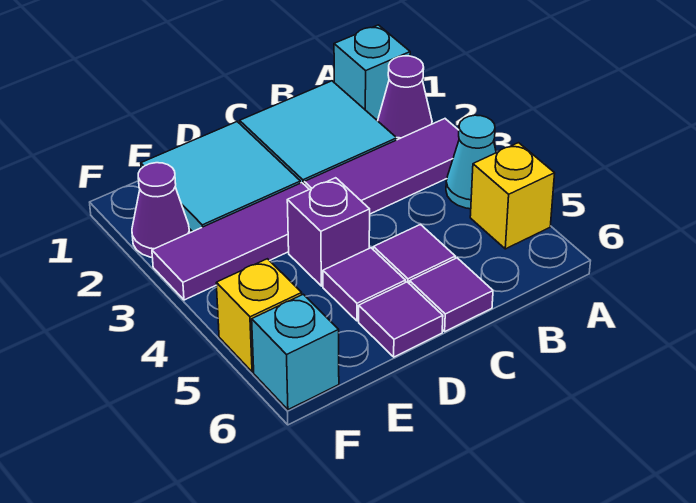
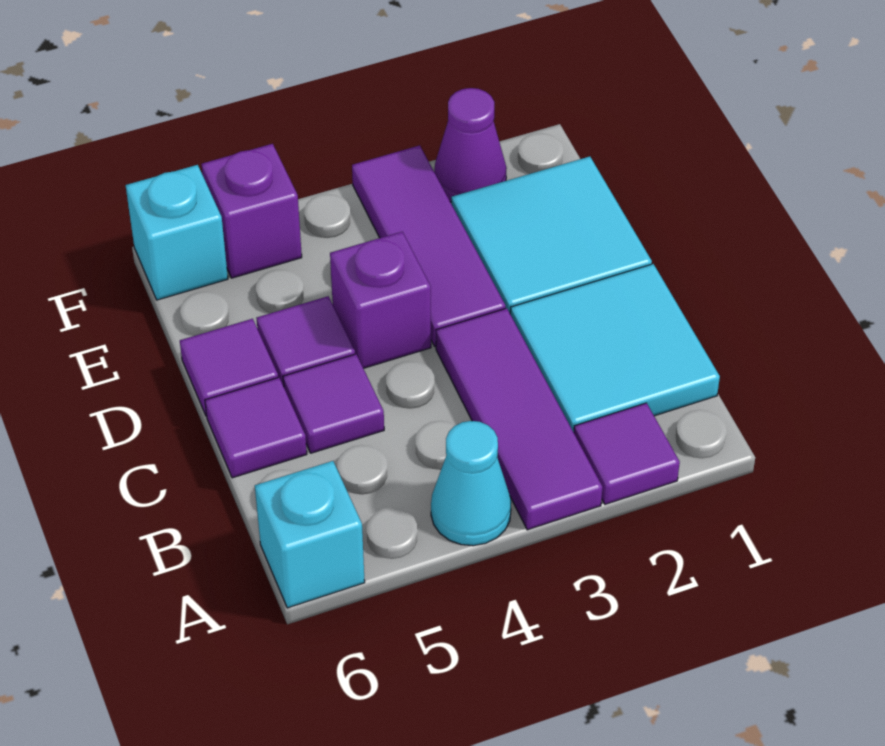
cyan 1x1 brick [334,25,410,120] -> cyan 1x1 brick moved to [255,461,365,608]
purple 1x1 cone [378,56,432,140] -> purple 1x1 tile [574,403,680,504]
yellow 1x1 brick [470,143,555,249] -> none
yellow 1x1 brick [216,259,302,372] -> purple 1x1 brick [202,144,302,278]

